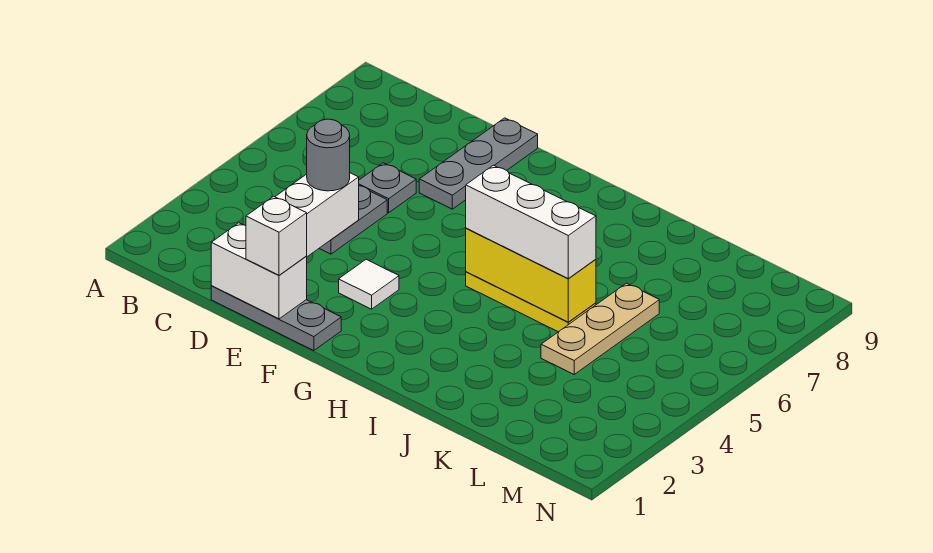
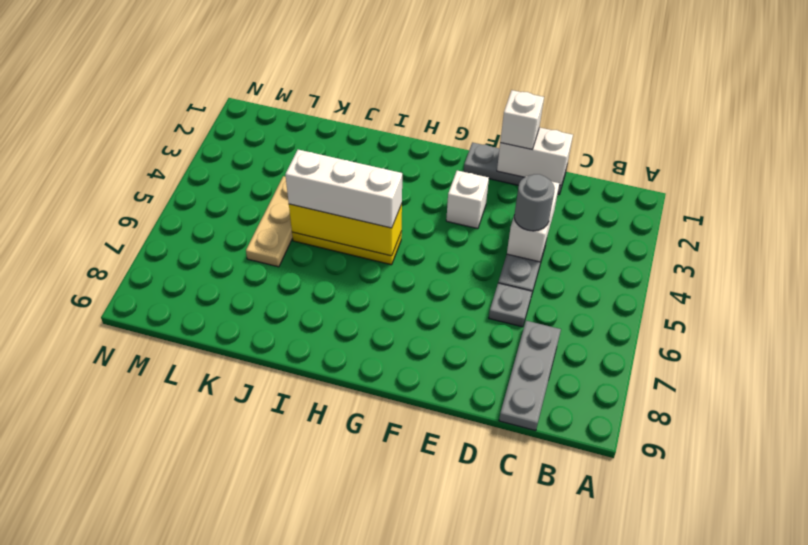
grey 1x3 plate [419,118,538,209] -> grey 1x3 plate moved to [499,321,561,431]
white 1x1 tile [339,259,399,309] -> white 1x1 brick [446,170,489,229]

